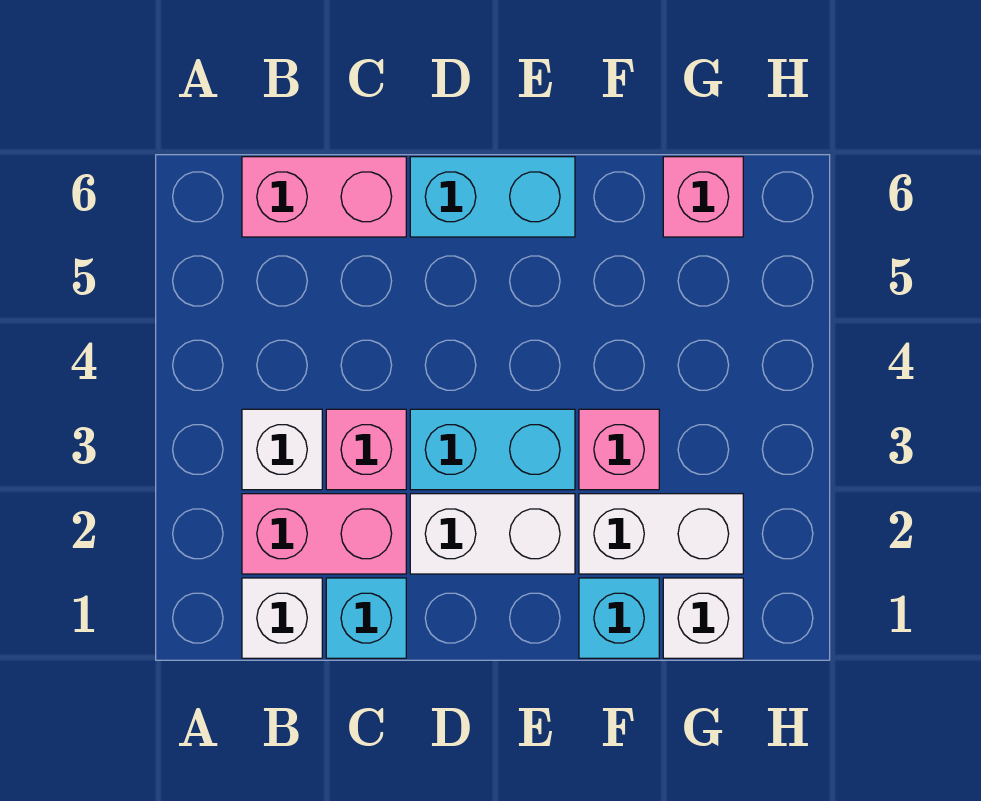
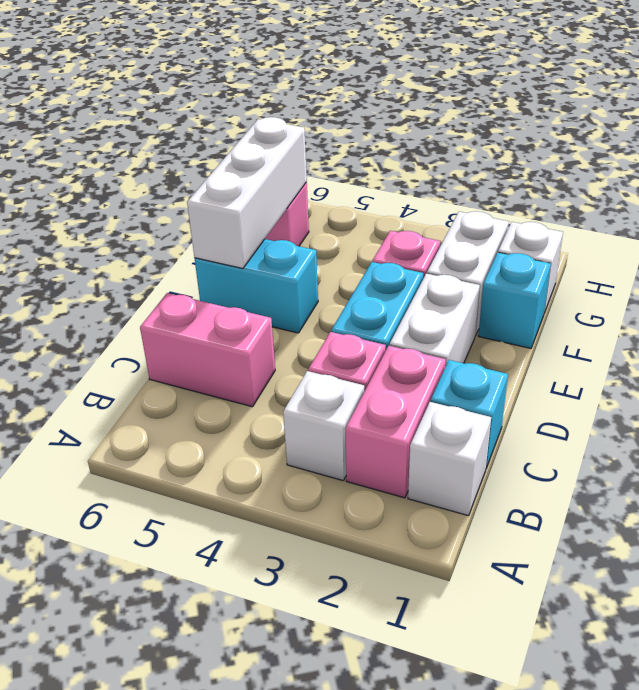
pink 1x2 brick [242,157,406,237] -> pink 1x2 brick turned to [140,293,275,407]
cyan 1x2 brick [410,157,575,237] -> cyan 1x2 brick turned to [195,239,318,333]
none -> white 1x3 brick [187,117,307,269]

